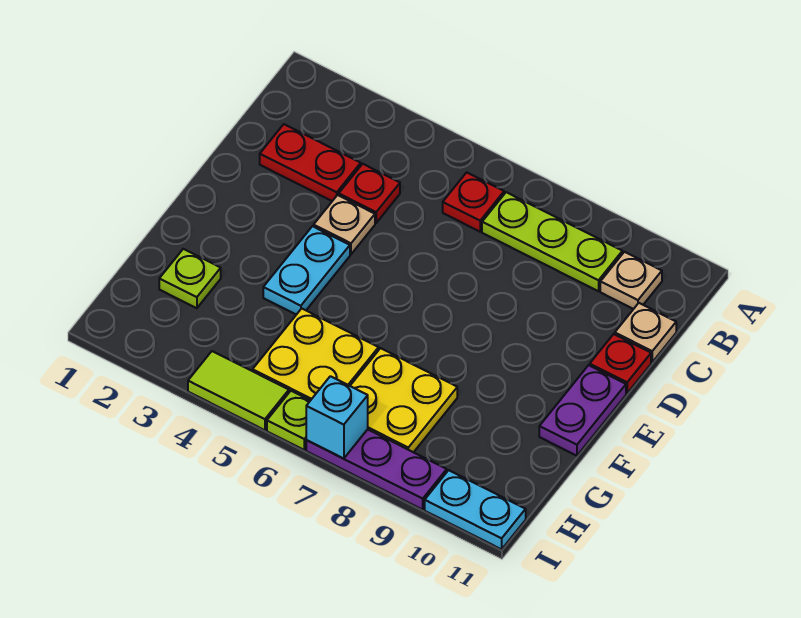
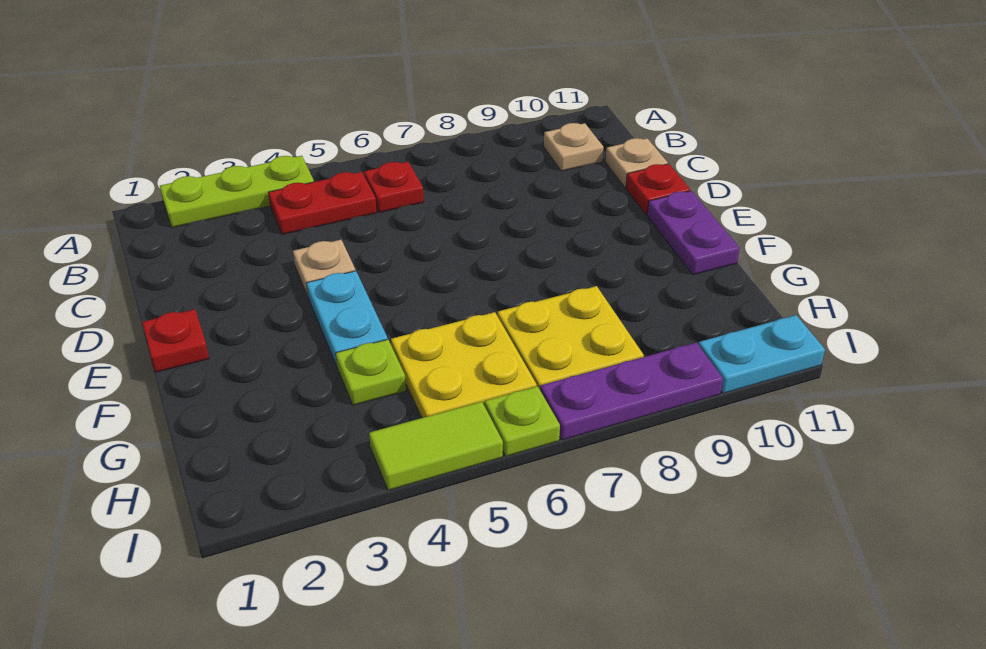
lime 1x3 plate [482,192,622,291] -> lime 1x3 plate moved to [160,156,314,228]
red 1x2 plate [260,124,361,201] -> red 1x2 plate moved to [268,172,377,235]
red 1x1 plate [339,164,400,223] -> red 1x1 plate moved to [142,309,209,372]
lime 1x1 plate [159,249,221,308] -> lime 1x1 plate moved to [336,340,406,405]
cyan 1x1 brick [306,376,368,459] -> none

